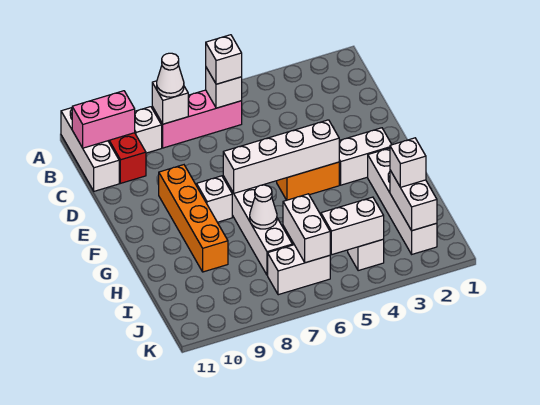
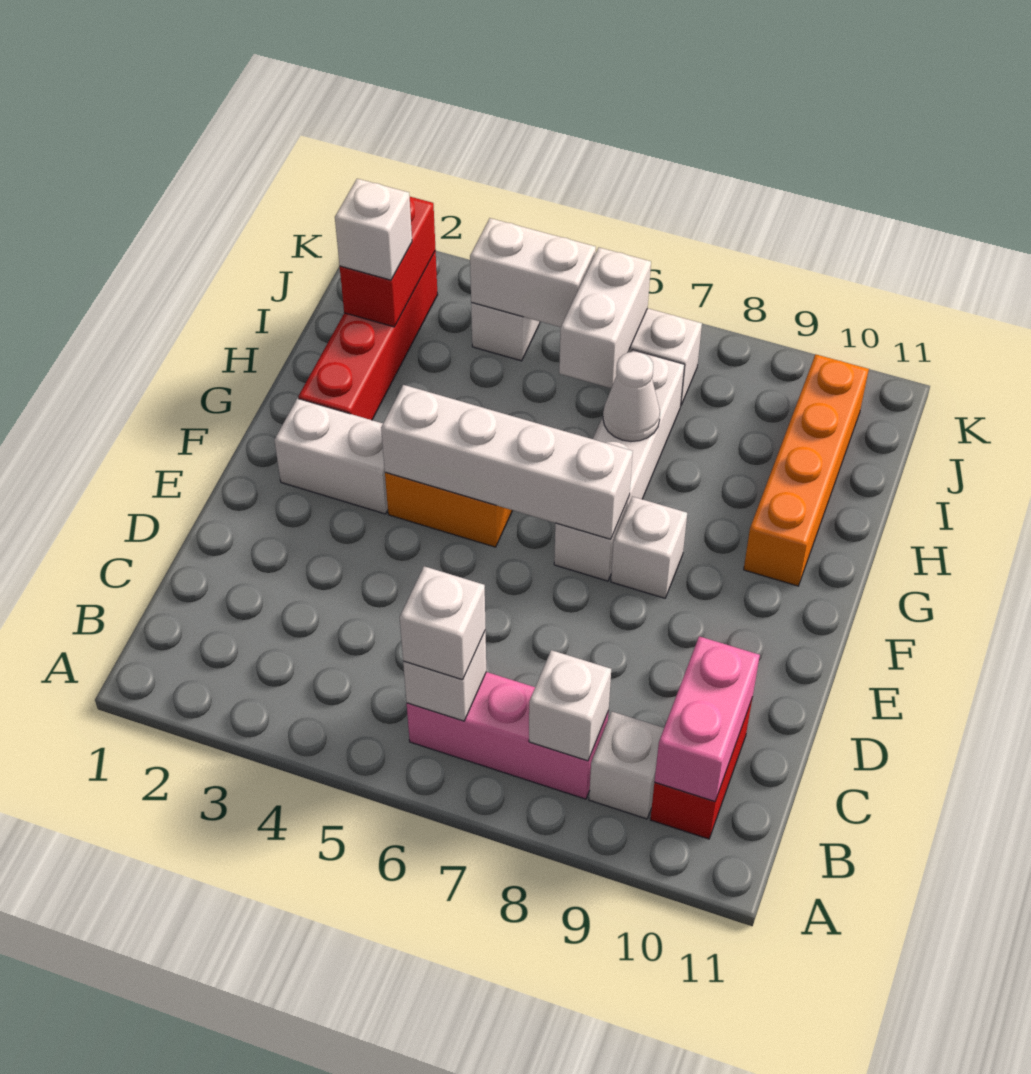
white 1x3 brick [61,108,119,191] -> none
white 1x1 cone [157,53,184,97] -> none
pink 1x2 brick [72,91,135,148] -> pink 1x2 brick turned to [654,636,760,801]
orange 1x4 brick [159,165,228,272] -> orange 1x4 brick moved to [744,354,869,586]
white 1x4 brick [368,148,437,254] -> red 1x4 brick [298,250,438,420]
white 1x2 brick [390,170,437,231] -> red 1x2 brick [340,197,436,327]

